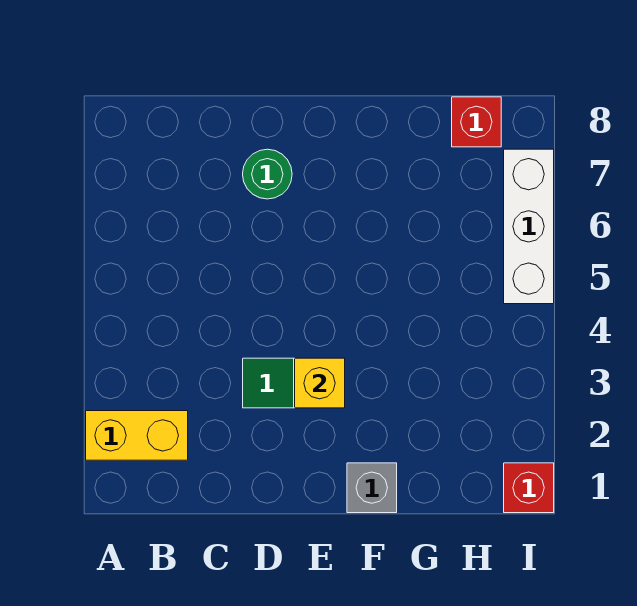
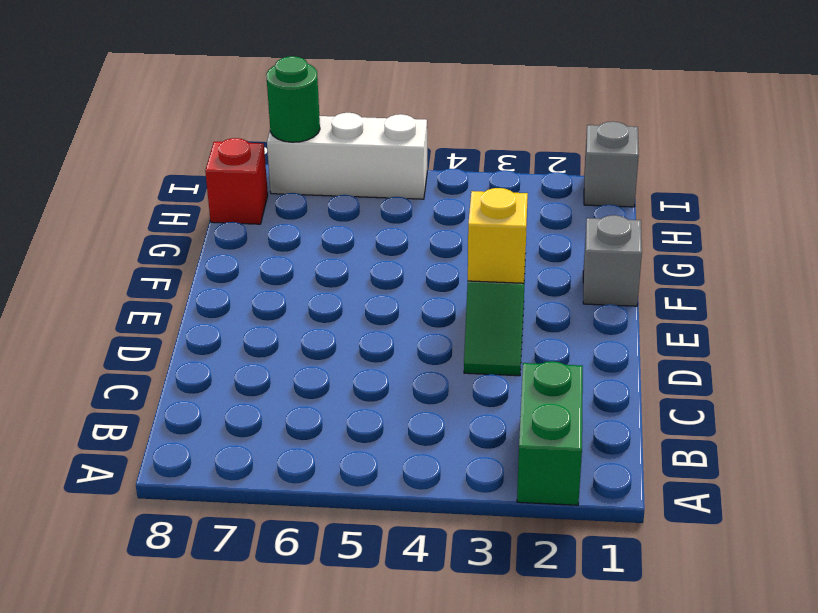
yellow 1x2 brick [86,411,188,460] -> green 1x2 brick [517,361,583,505]
green 1x1 round brick [243,149,292,199] -> green 1x1 round brick moved to [266,56,320,142]
red 1x1 brick [504,463,554,513] -> grey 1x1 brick [584,121,639,207]

